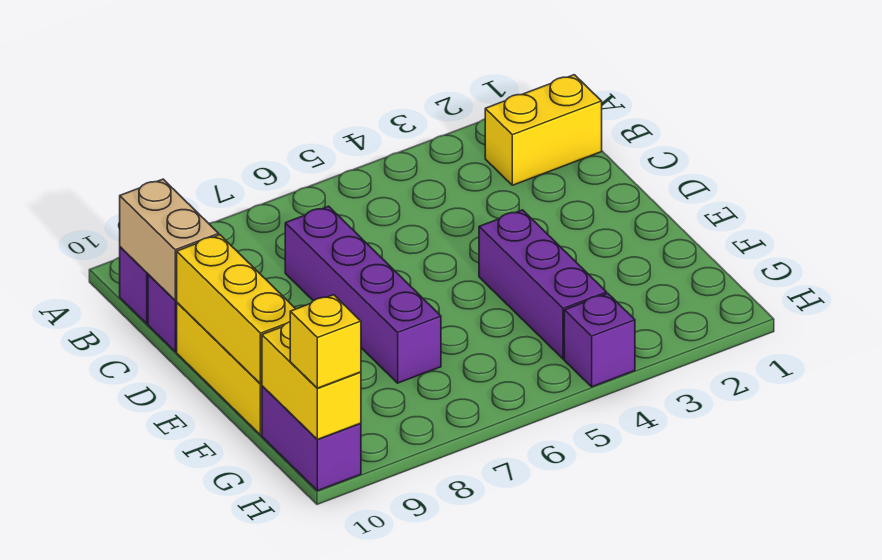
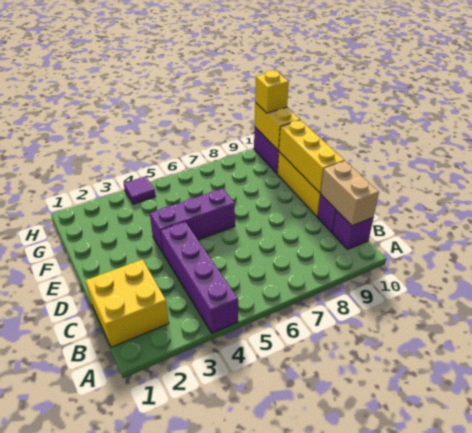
yellow 1x2 brick [485,75,602,185] -> yellow 2x2 brick [86,259,169,347]
purple 1x4 brick [285,206,441,383] -> purple 1x4 brick moved to [161,222,238,333]
purple 1x3 brick [479,210,607,359] -> purple 1x3 brick turned to [150,188,235,252]
purple 1x1 brick [564,294,635,387] -> purple 1x1 tile [124,176,156,204]

